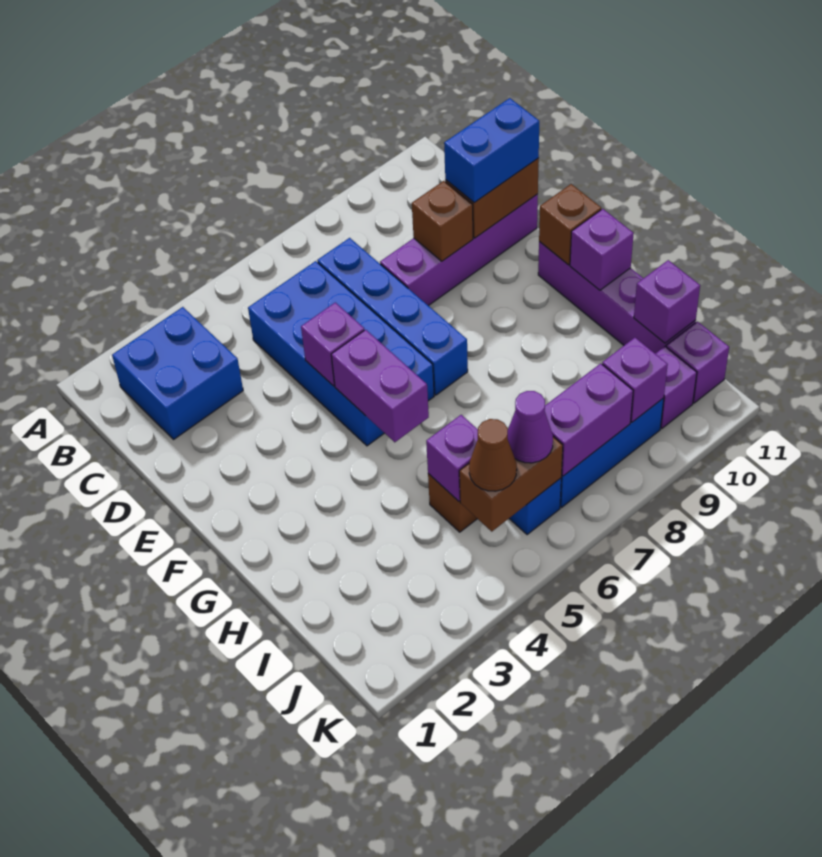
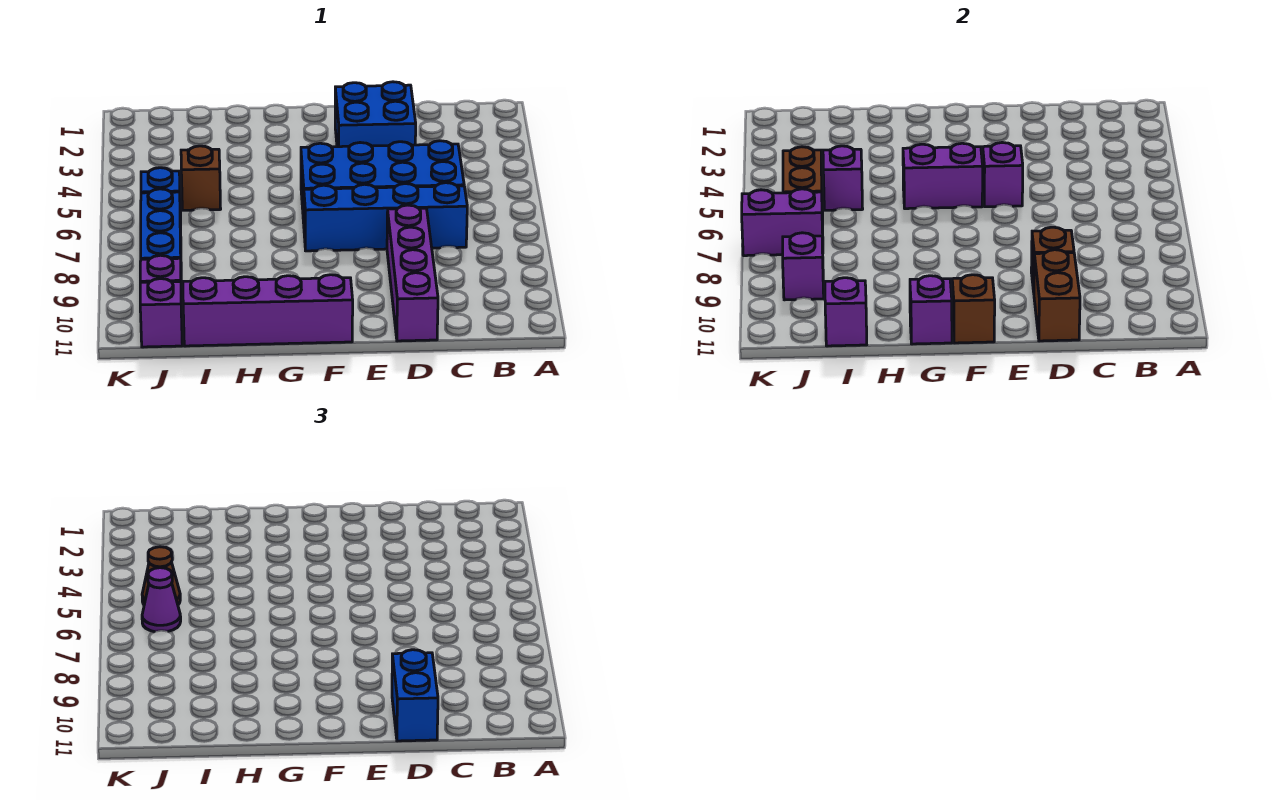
blue 2x2 brick [112,307,243,440] -> blue 2x2 brick moved to [335,82,416,147]
purple 1x2 brick [545,363,633,476] -> purple 1x2 brick turned to [742,189,823,256]

